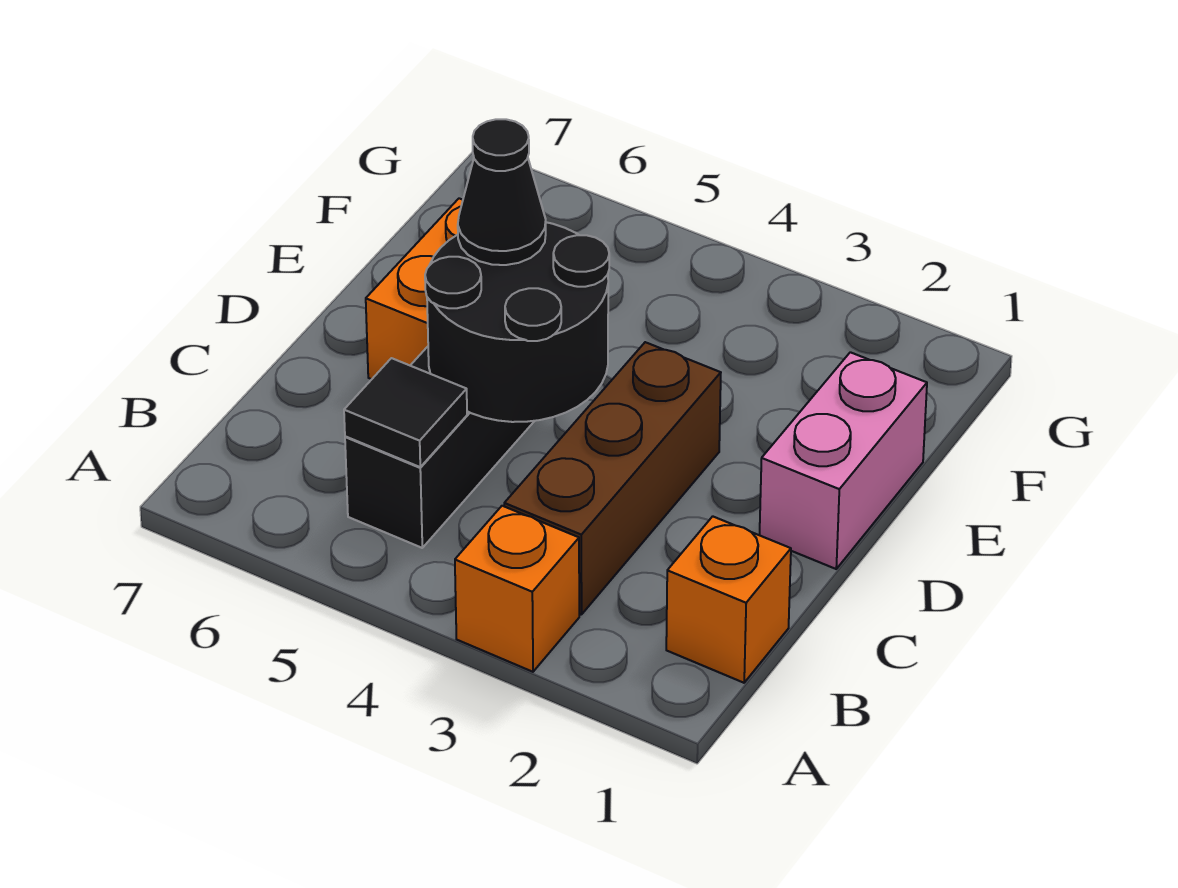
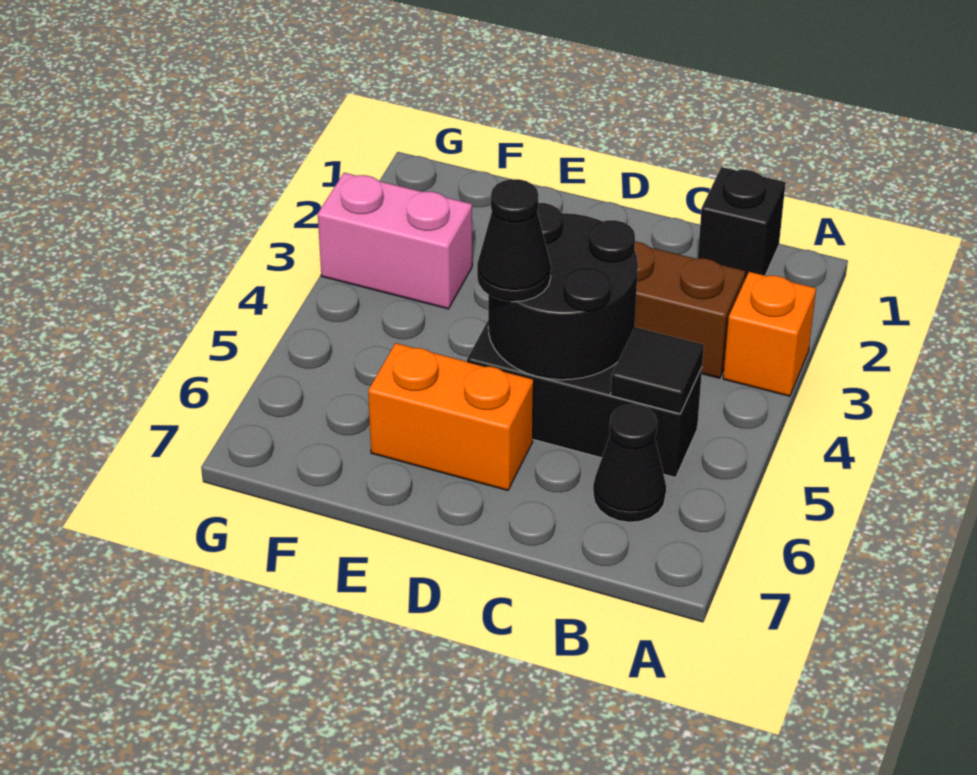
orange 1x1 brick [666,516,791,683] -> black 1x1 brick [698,167,786,279]
none -> black 1x1 cone [593,405,666,522]
pink 1x2 brick [760,352,927,569] -> pink 1x2 brick moved to [318,173,472,309]

